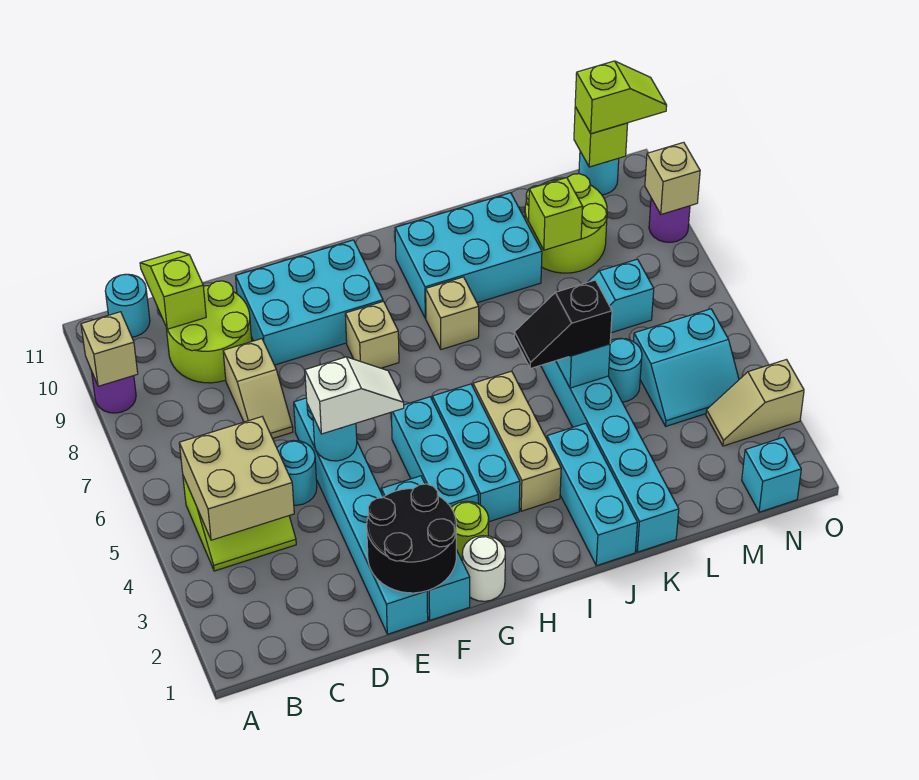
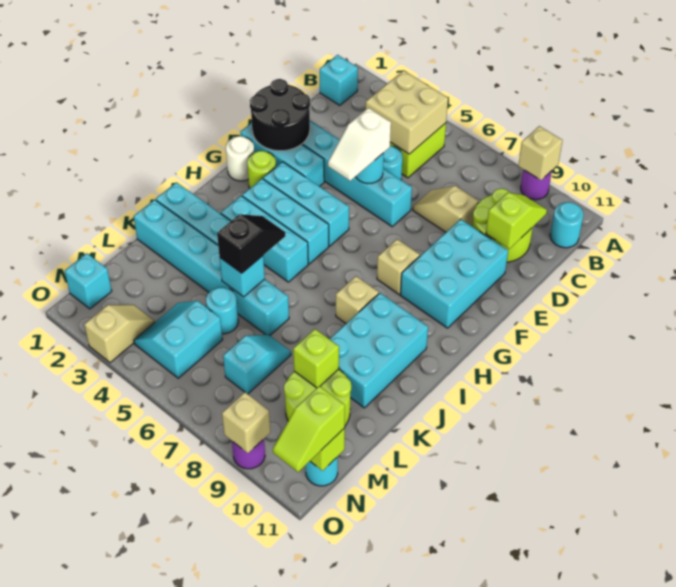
none -> cyan 1x1 brick [320,55,358,105]
lime 1x2 slope [140,251,206,329] -> lime 1x2 slope turned to [486,193,547,249]
tan 1x3 brick [473,371,561,511] -> cyan 1x3 brick [221,196,308,282]

